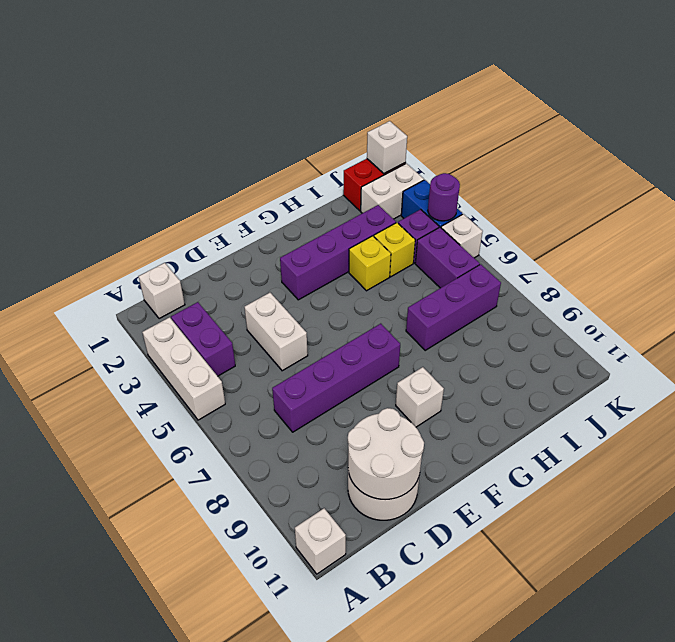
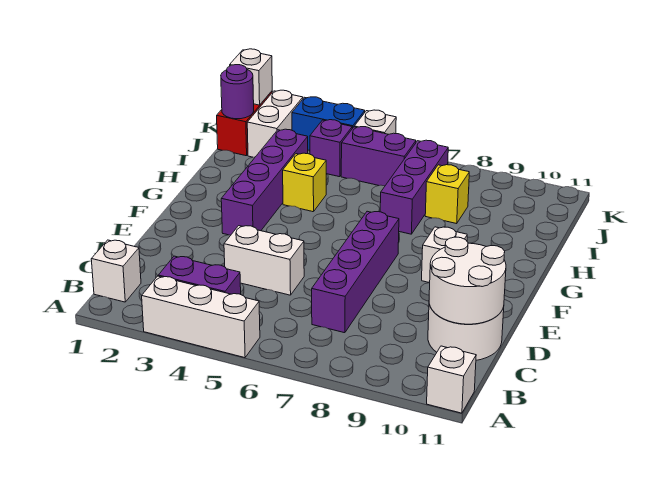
yellow 1x1 brick [374,223,415,277] -> yellow 1x1 brick moved to [425,165,469,224]
purple 1x1 round brick [428,173,460,221] -> purple 1x1 round brick moved to [221,65,254,119]

